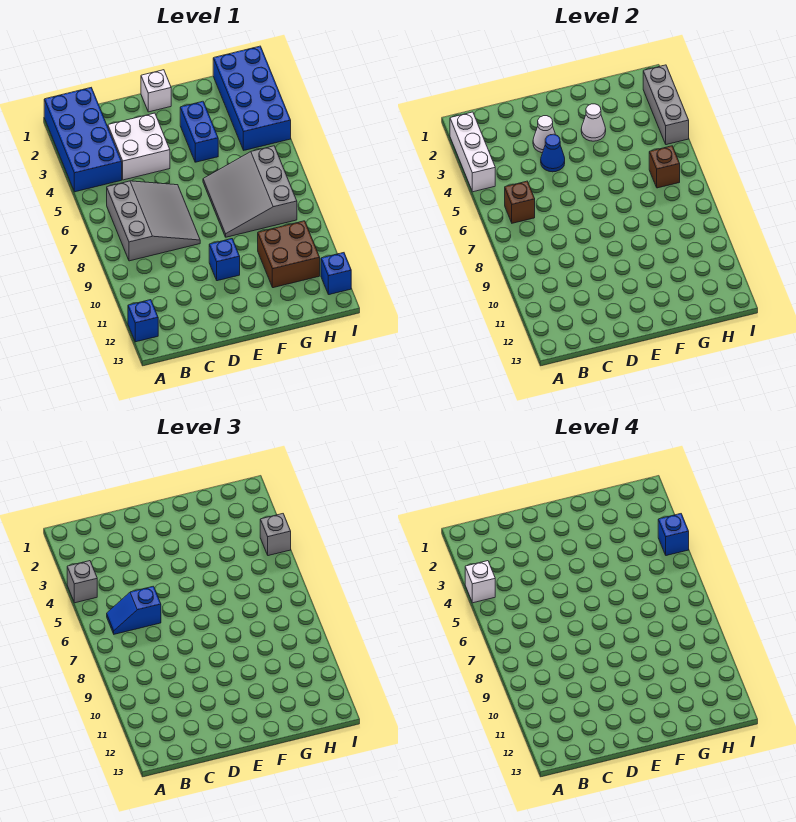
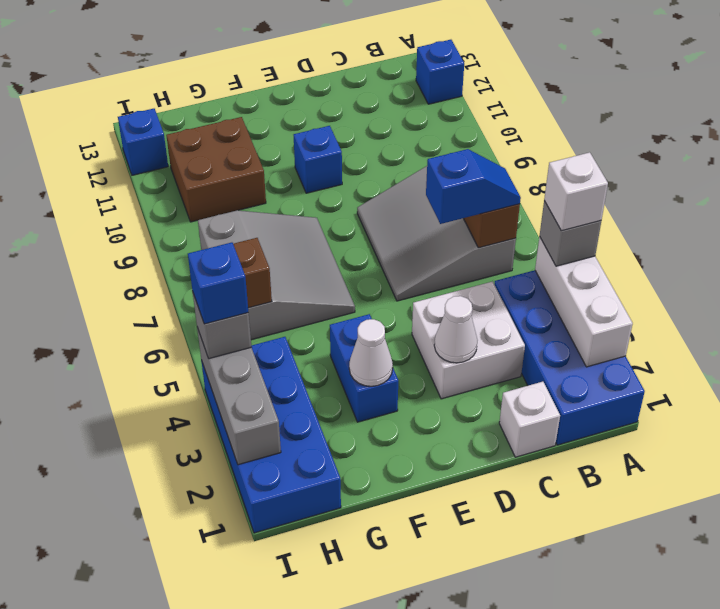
blue 1x1 cone [541,134,565,172] -> none
white 1x1 brick [141,70,171,112] -> white 1x1 brick moved to [499,382,560,457]

